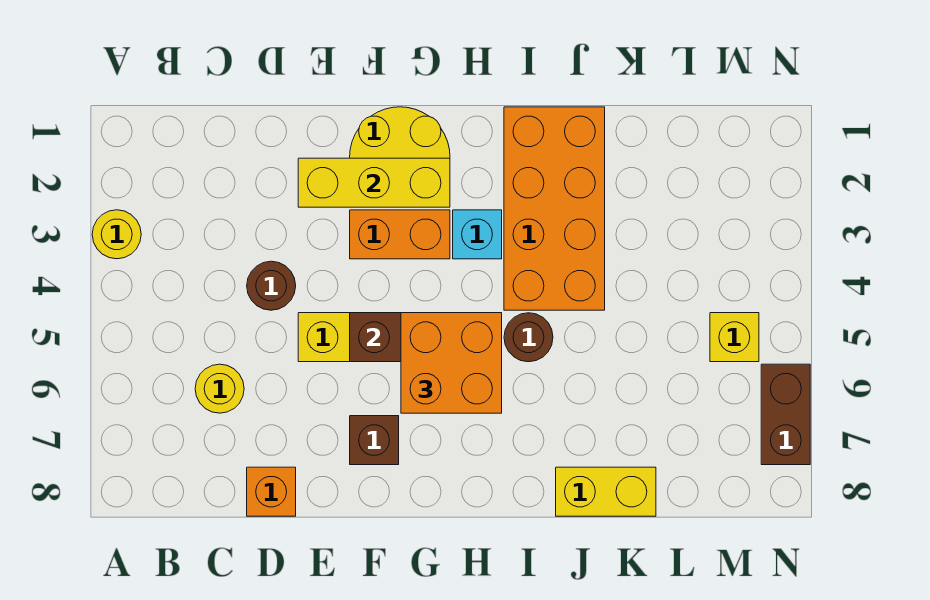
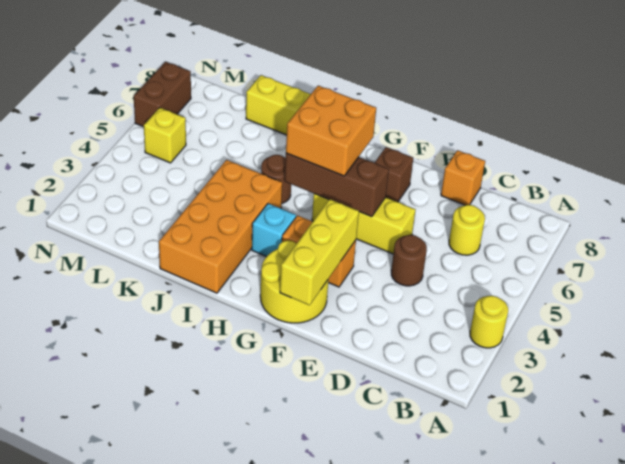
yellow 1x3 brick [298,158,450,207] -> yellow 1x3 brick turned to [280,199,359,305]

